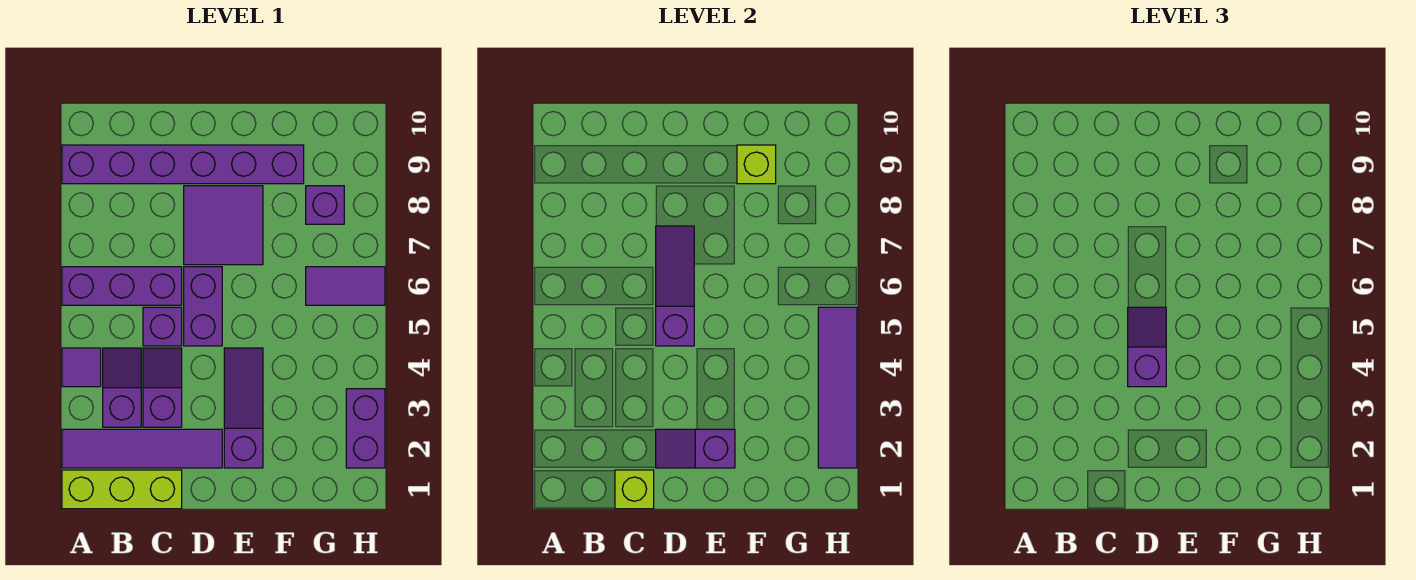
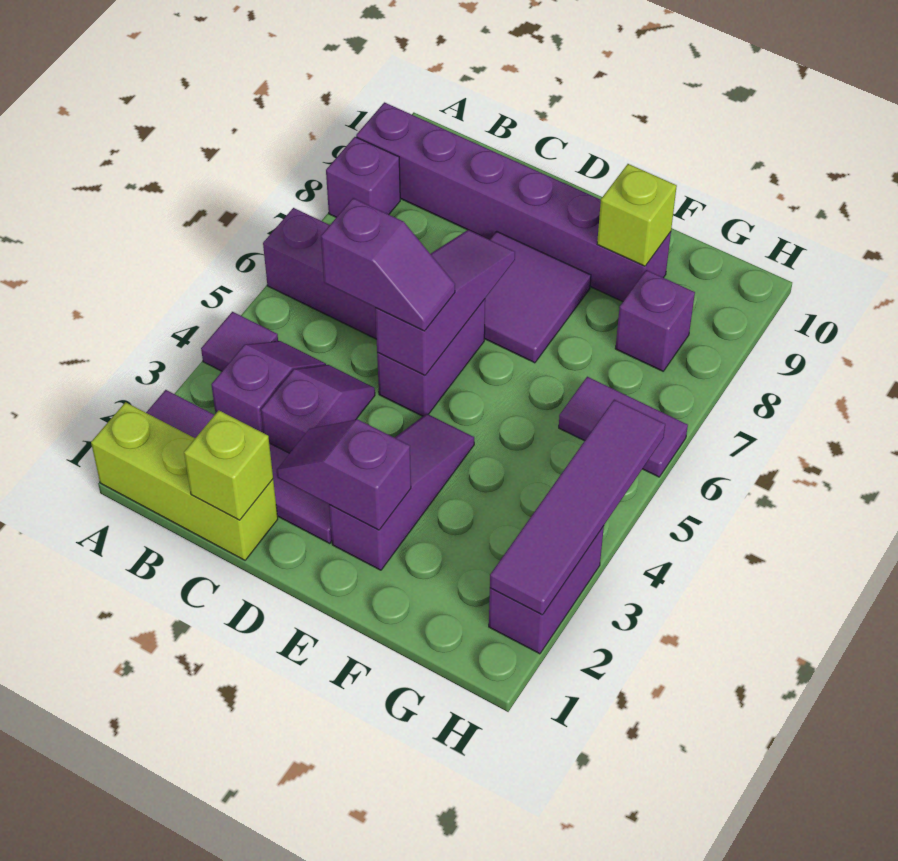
purple 1x1 brick [143,307,182,346] -> purple 1x1 brick moved to [326,137,400,217]
purple 1x2 slope [1128,307,1166,387] -> purple 1x2 slope turned to [321,198,455,331]

